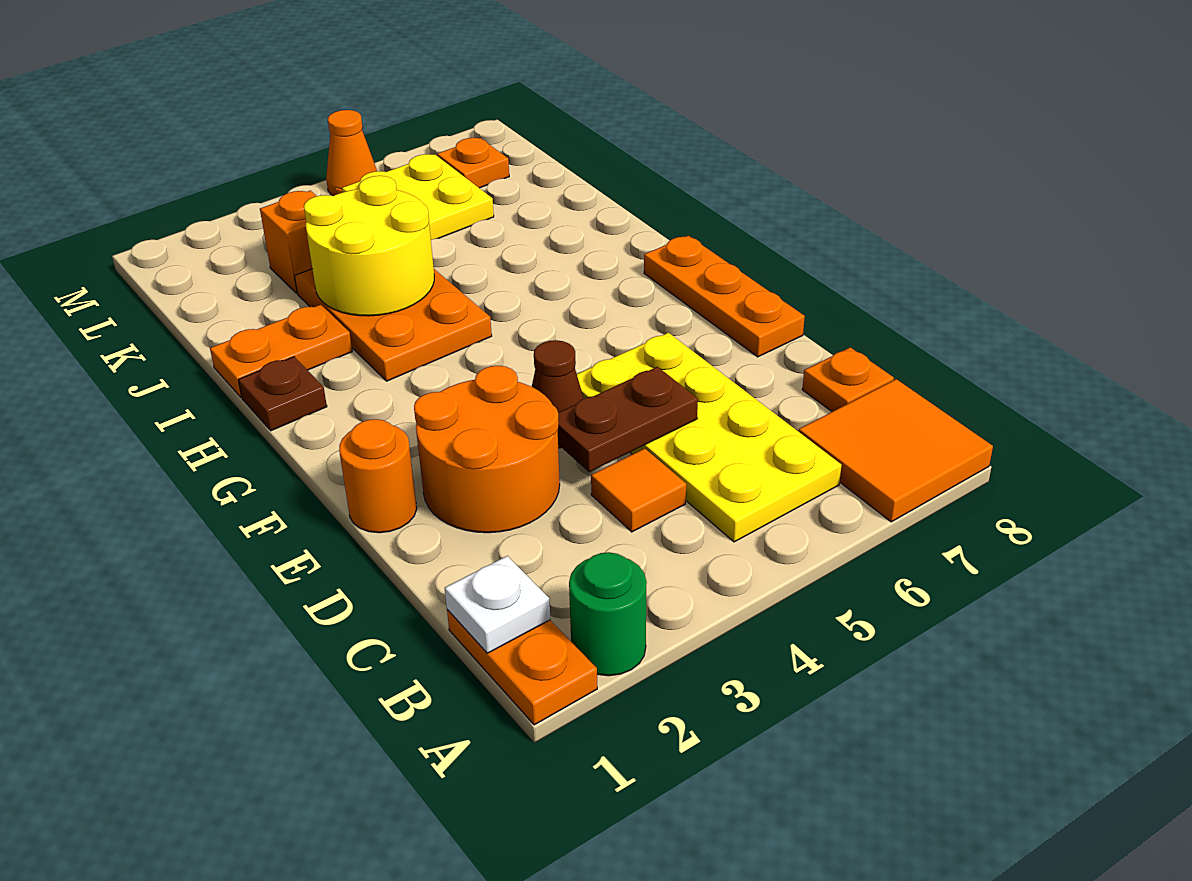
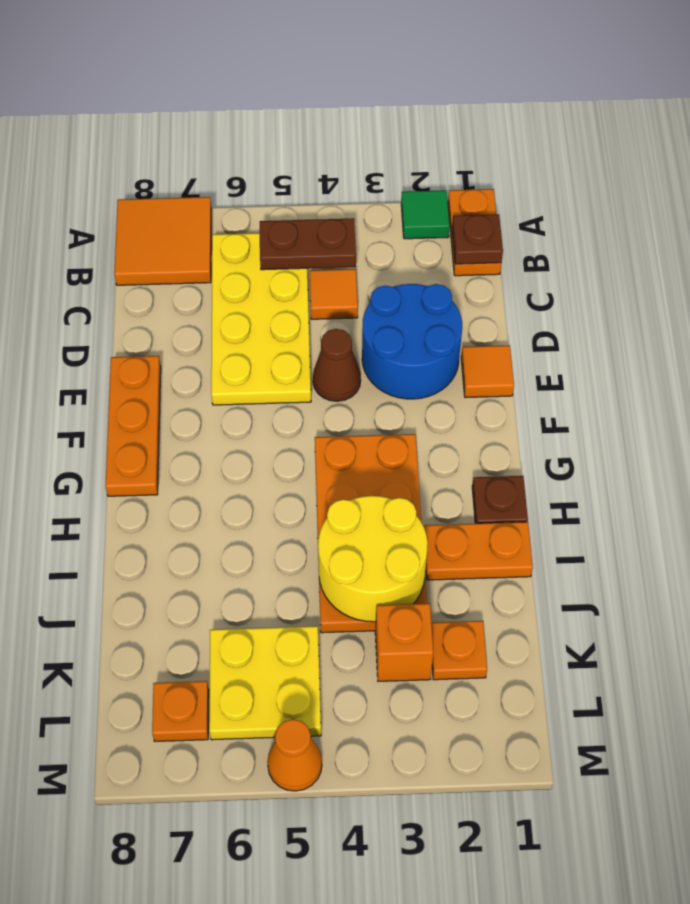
green 1x1 round brick [569,552,647,676] -> green 1x1 tile [401,190,450,239]
white 1x1 plate [445,556,550,653] -> brown 1x1 plate [452,214,503,264]
orange 1x1 plate [802,347,894,412] -> orange 1x1 plate moved to [431,621,487,680]
orange 2x2 round brick [414,366,560,533] -> blue 2x2 round brick [362,284,462,399]
brown 1x2 plate [558,367,698,472] -> brown 1x2 plate moved to [260,218,356,270]
orange 1x1 round brick [339,419,417,533] -> orange 1x1 tile [461,345,514,398]
orange 2x3 plate [295,269,492,381] -> orange 2x4 plate [315,434,427,633]

